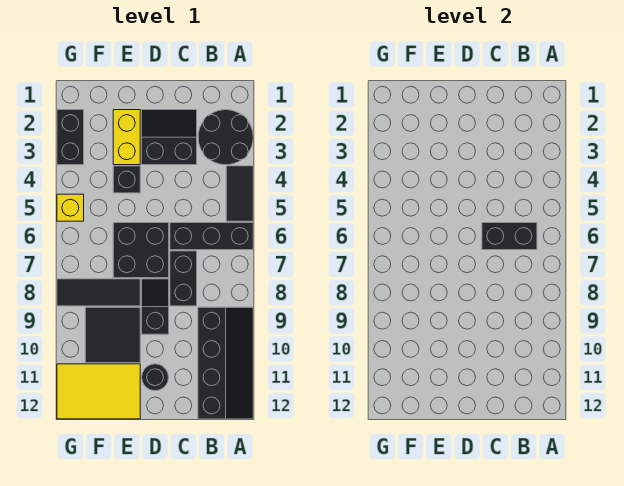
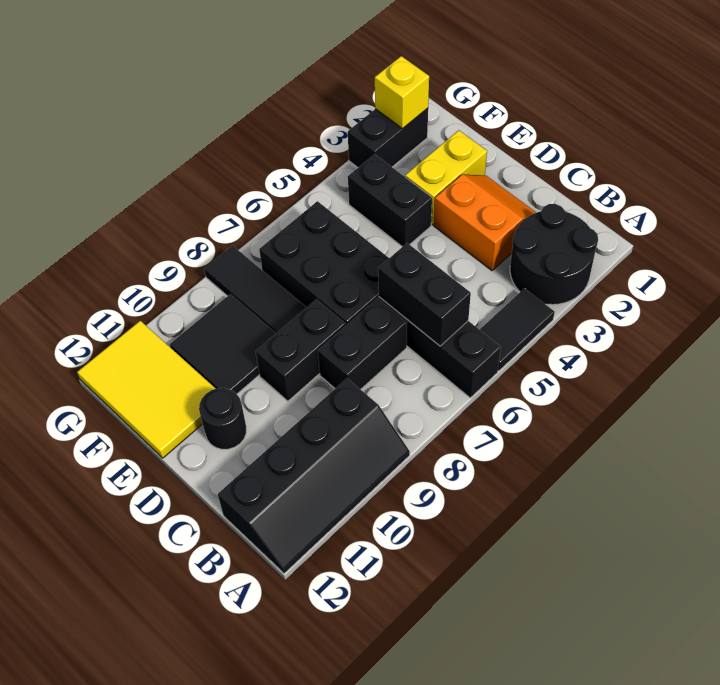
black 2x2 slope [142,110,197,165] -> orange 2x2 slope [434,174,536,270]
black 2x2 brick [113,223,169,278] -> black 2x3 brick [259,201,389,325]
black 1x2 slope [142,279,169,334] -> black 1x2 brick [256,299,346,401]
black 1x1 brick [113,166,140,193] -> black 1x2 brick [348,154,432,247]
yellow 1x1 brick [57,194,84,221] -> yellow 1x1 brick moved to [375,56,429,129]

